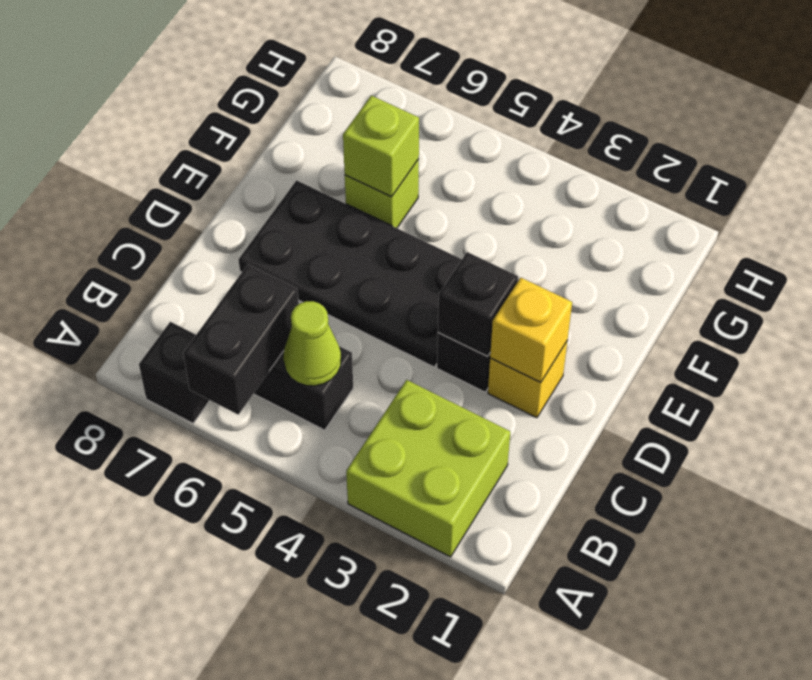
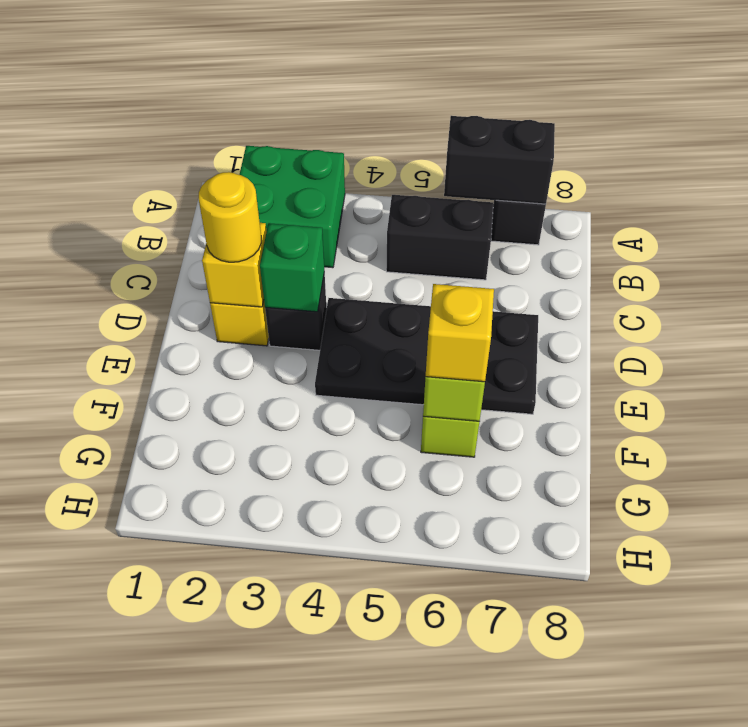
lime 2x2 brick [346,380,510,557] -> green 2x2 brick [239,146,345,268]
black 1x2 brick [183,264,299,415] -> black 1x2 brick turned to [444,116,555,204]
lime 1x1 cone [283,301,341,386] -> none
none -> yellow 1x1 round brick [198,172,261,262]
black 1x1 brick [438,252,518,357] -> green 1x1 brick [260,223,324,312]
none -> yellow 1x1 brick [426,284,494,382]

